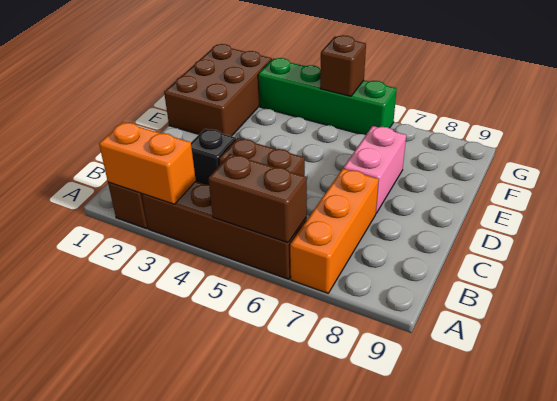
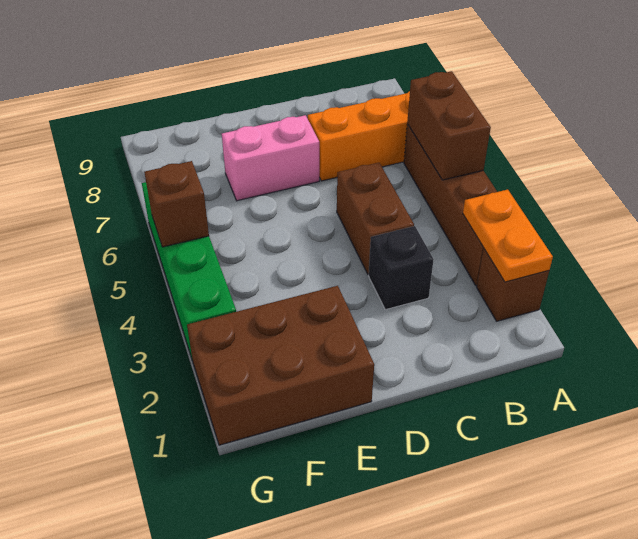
orange 1x2 brick [99,122,196,204] -> orange 1x2 plate [463,190,553,282]

